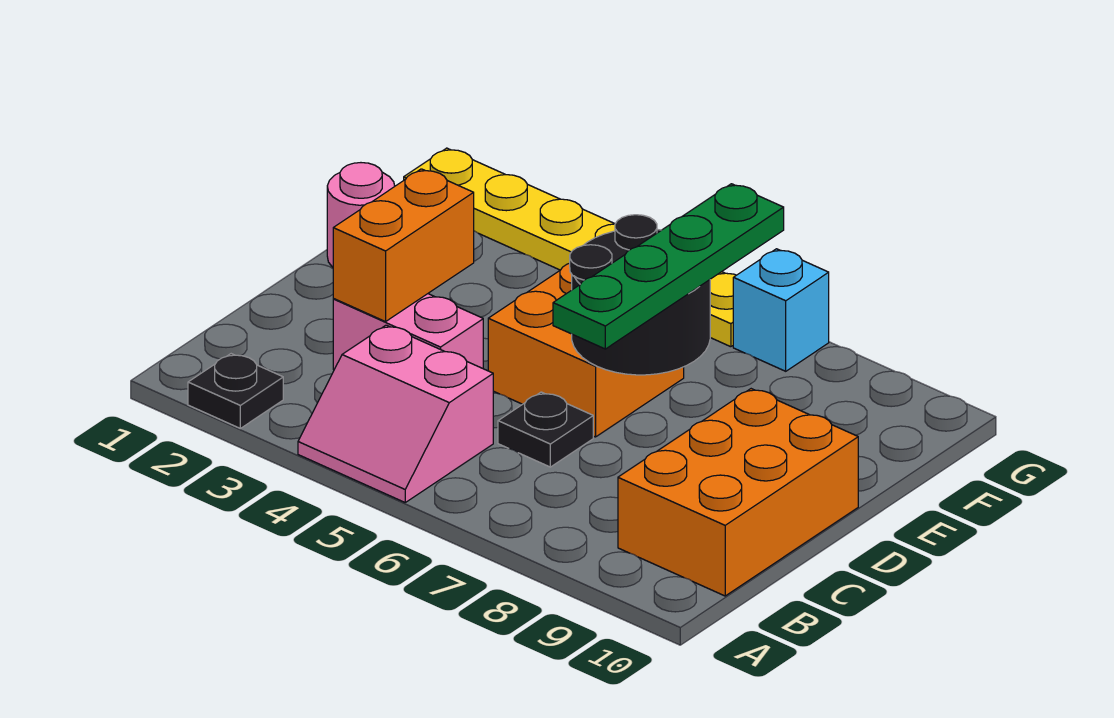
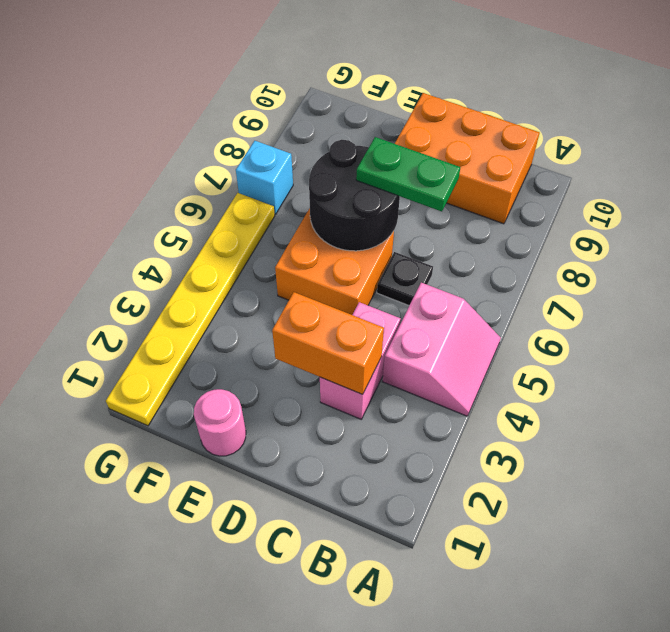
black 1x1 plate [188,354,283,428] -> none
green 1x4 plate [553,184,784,349] -> green 1x2 plate [356,137,460,211]

